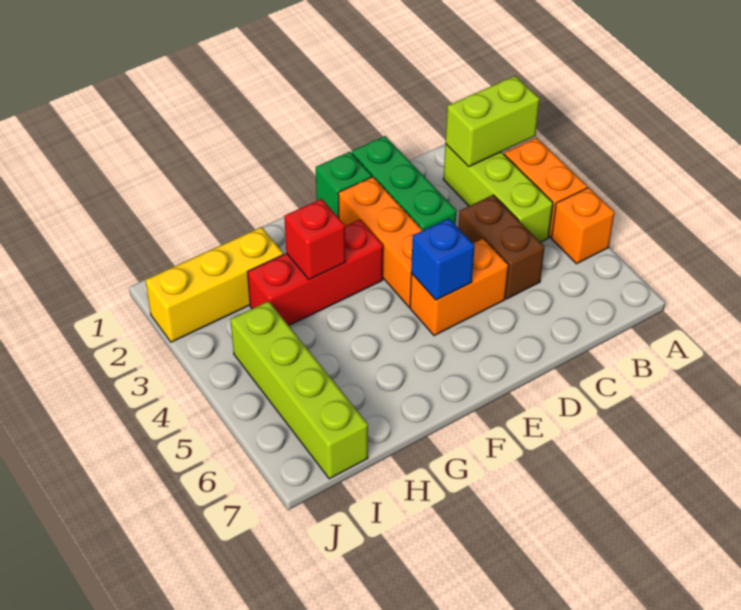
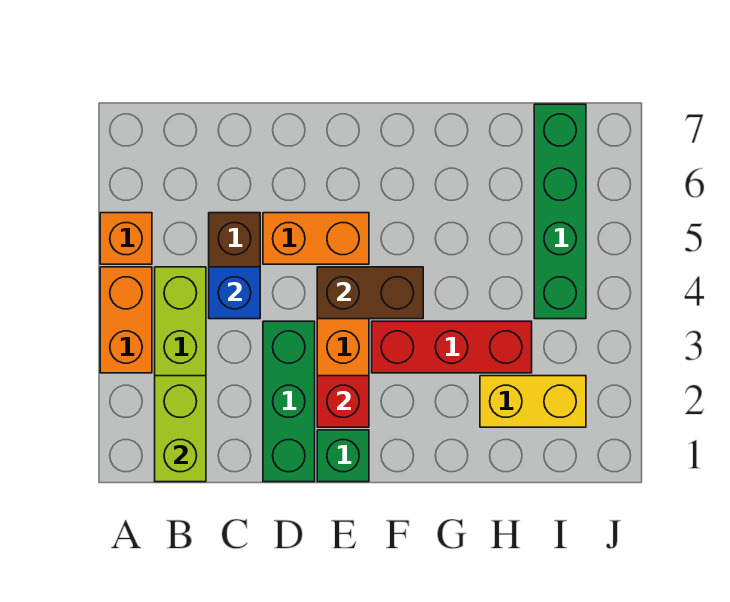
lime 1x2 brick [445,76,540,167] -> lime 1x2 brick turned to [155,376,206,482]
none -> brown 1x2 brick [317,267,423,319]
blue 1x1 brick [411,219,475,300] -> blue 1x1 brick moved to [209,267,260,319]
red 1x1 brick [284,199,346,280] -> red 1x1 brick moved to [317,376,369,427]
yellow 1x3 brick [145,227,284,342] -> yellow 1x2 brick [480,376,586,427]
lime 1x4 brick [230,301,368,479] -> green 1x4 brick [534,104,586,319]

